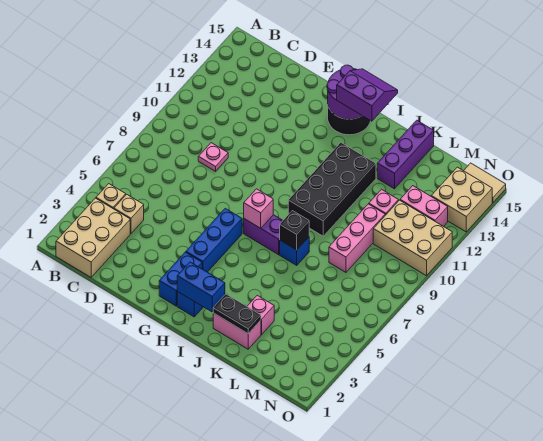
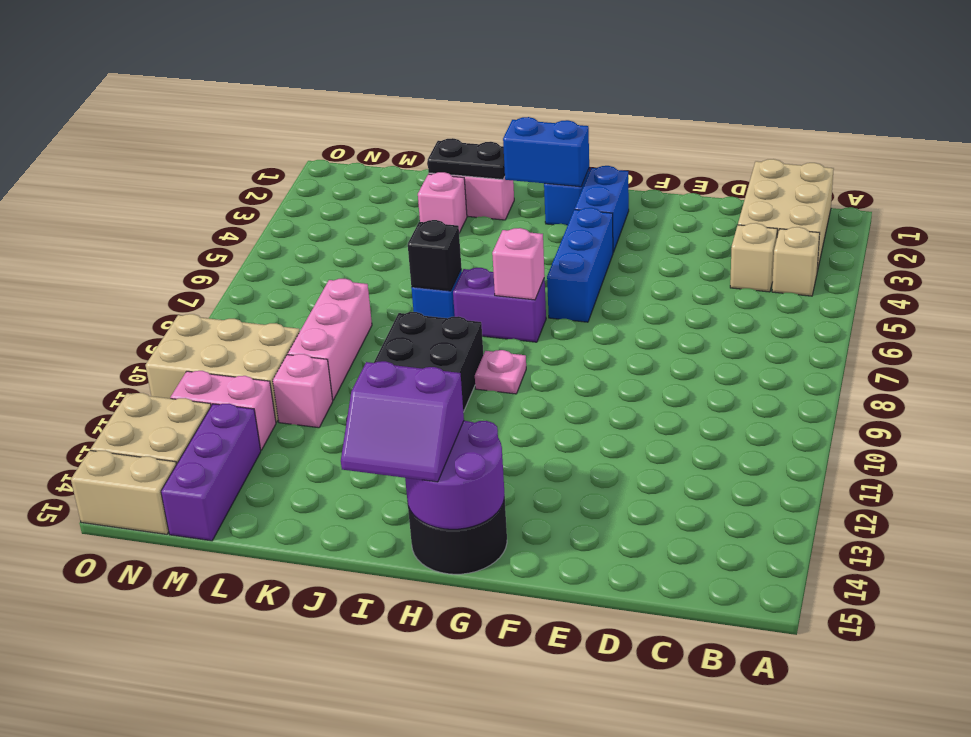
pink 1x1 plate [198,143,228,171] -> pink 1x1 plate moved to [475,350,526,394]
purple 1x3 brick [377,120,434,189] -> purple 1x3 brick moved to [161,404,261,541]
tan 1x2 tile [464,163,506,203] -> tan 1x2 brick [71,450,177,534]

